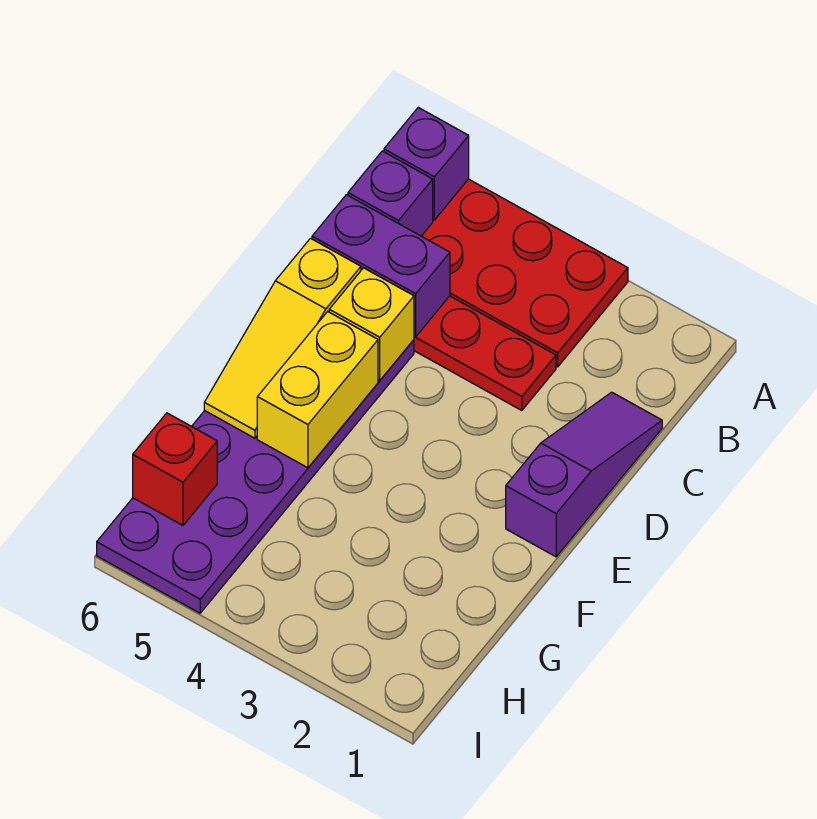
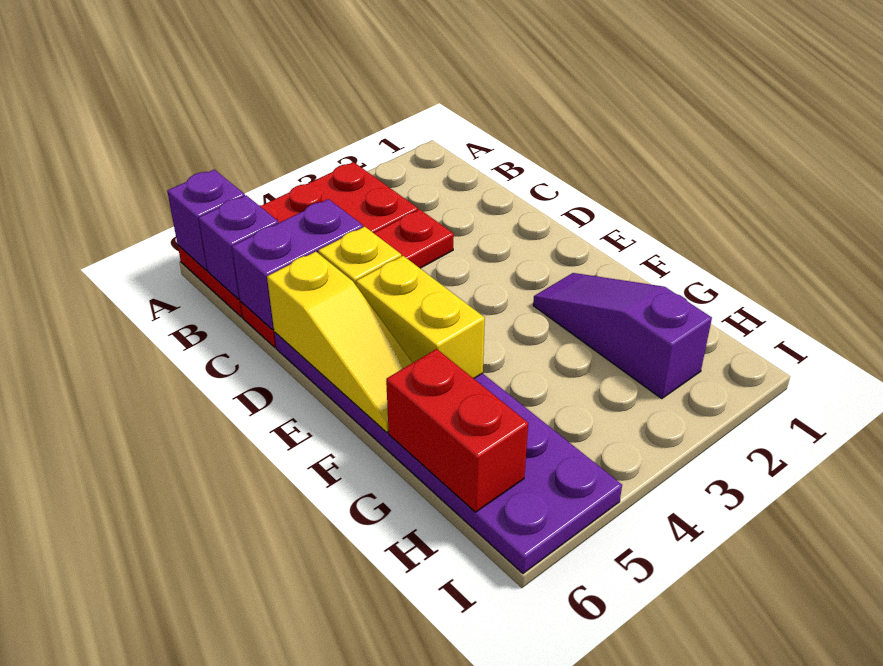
purple 1x3 slope [506,392,662,557] -> purple 1x3 slope moved to [533,273,712,399]
red 1x1 brick [133,413,217,525] -> red 1x2 brick [386,349,528,512]

